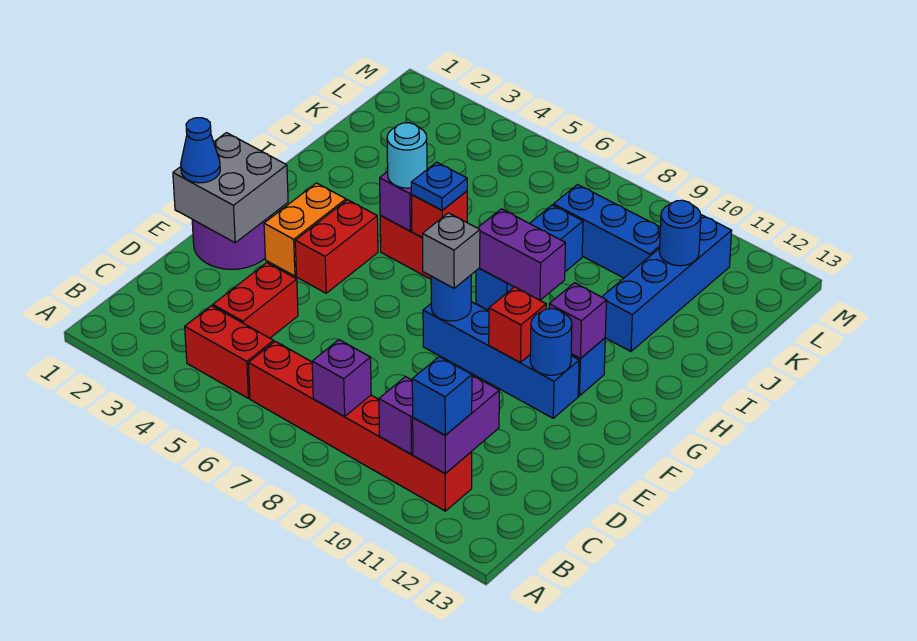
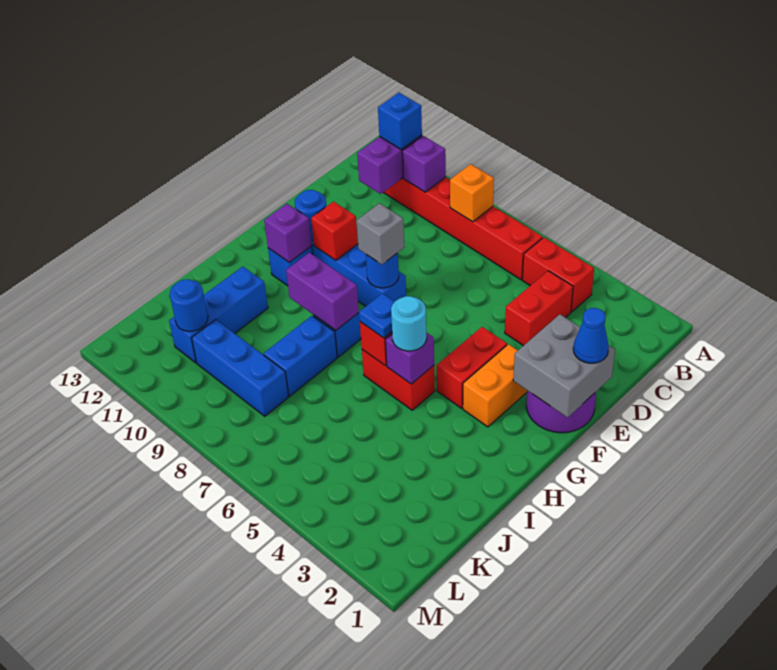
purple 1x1 brick [312,340,371,417] -> orange 1x1 brick [450,164,494,222]
blue 1x4 brick [602,215,732,351] -> blue 1x3 brick [169,267,268,363]

